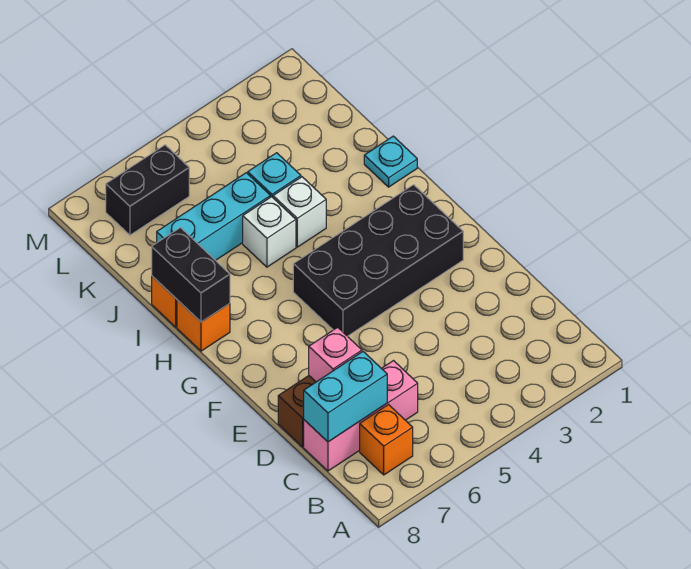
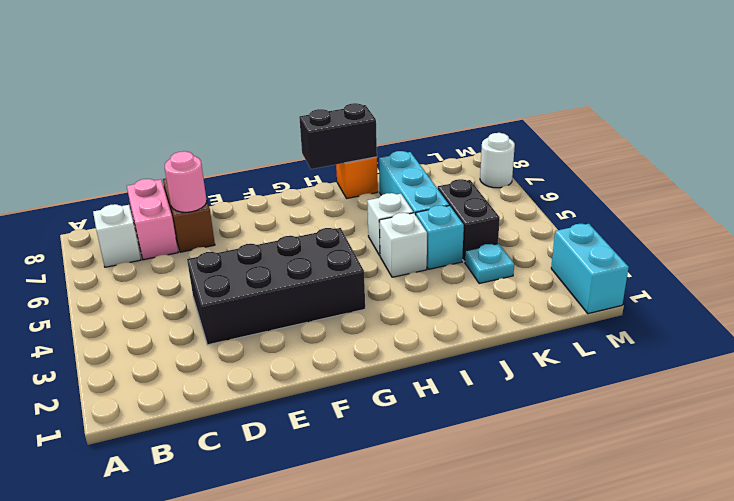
orange 1x1 brick [360,405,413,475] -> white 1x1 brick [93,204,141,267]
pink 1x3 brick [304,361,418,471] -> pink 1x2 brick [127,179,178,260]
cyan 1x2 brick [304,352,387,442] -> cyan 1x2 brick moved to [551,224,629,314]
pink 1x1 brick [309,327,362,382] -> pink 1x1 round brick [165,151,207,212]
black 2x4 brick [293,185,463,336] -> black 2x4 brick turned to [187,228,365,345]
orange 1x1 brick [177,300,230,351] -> none
cyan 1x1 plate [364,136,417,187] -> cyan 1x1 plate moved to [465,244,514,283]
black 1x2 brick [106,145,189,235] -> black 1x2 brick moved to [438,179,500,262]
none -> white 1x1 round brick [480,133,515,188]

